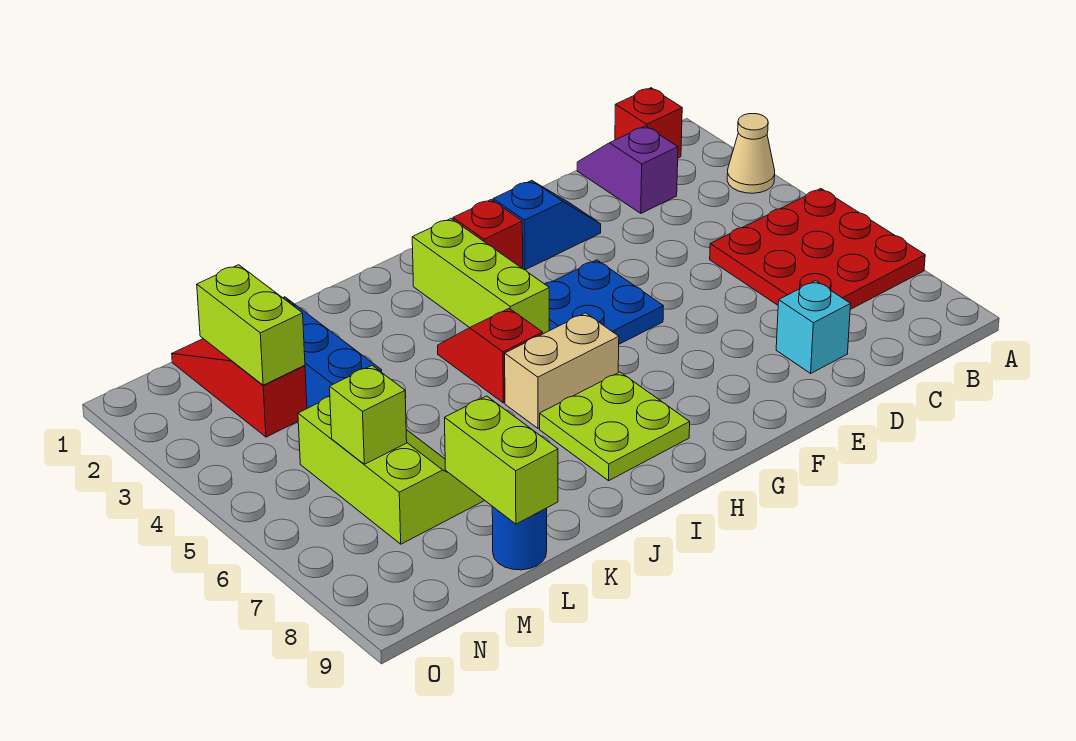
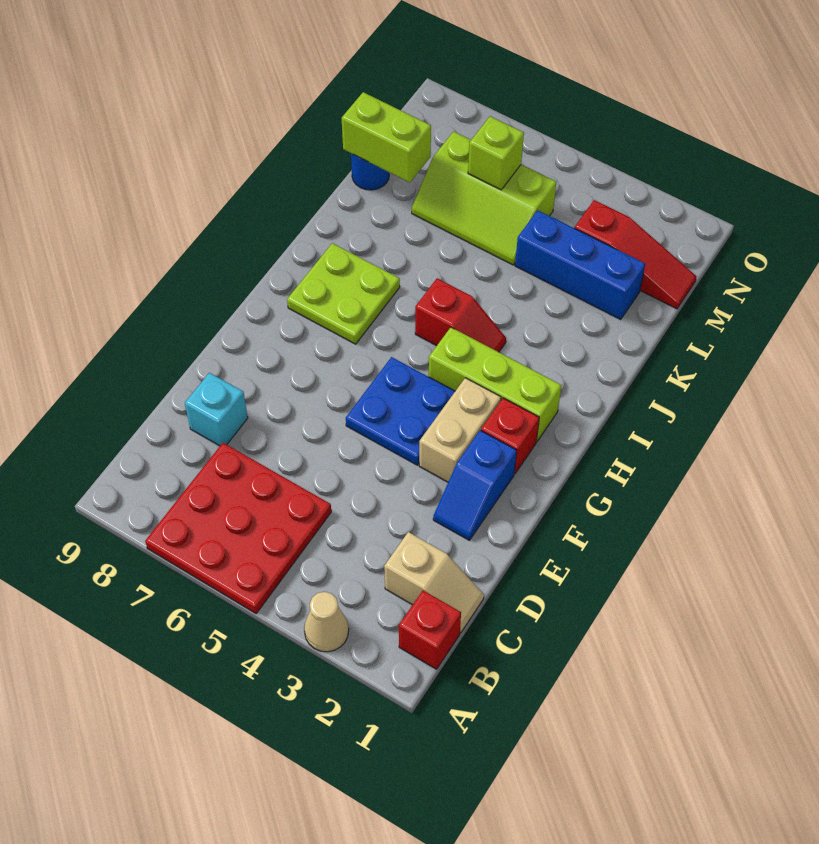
purple 1x2 slope [577,126,678,213] -> tan 1x2 slope [384,532,484,633]
tan 1x2 brick [505,313,619,428] -> tan 1x2 brick moved to [419,378,501,482]
lime 1x2 brick [197,265,305,385] -> none

